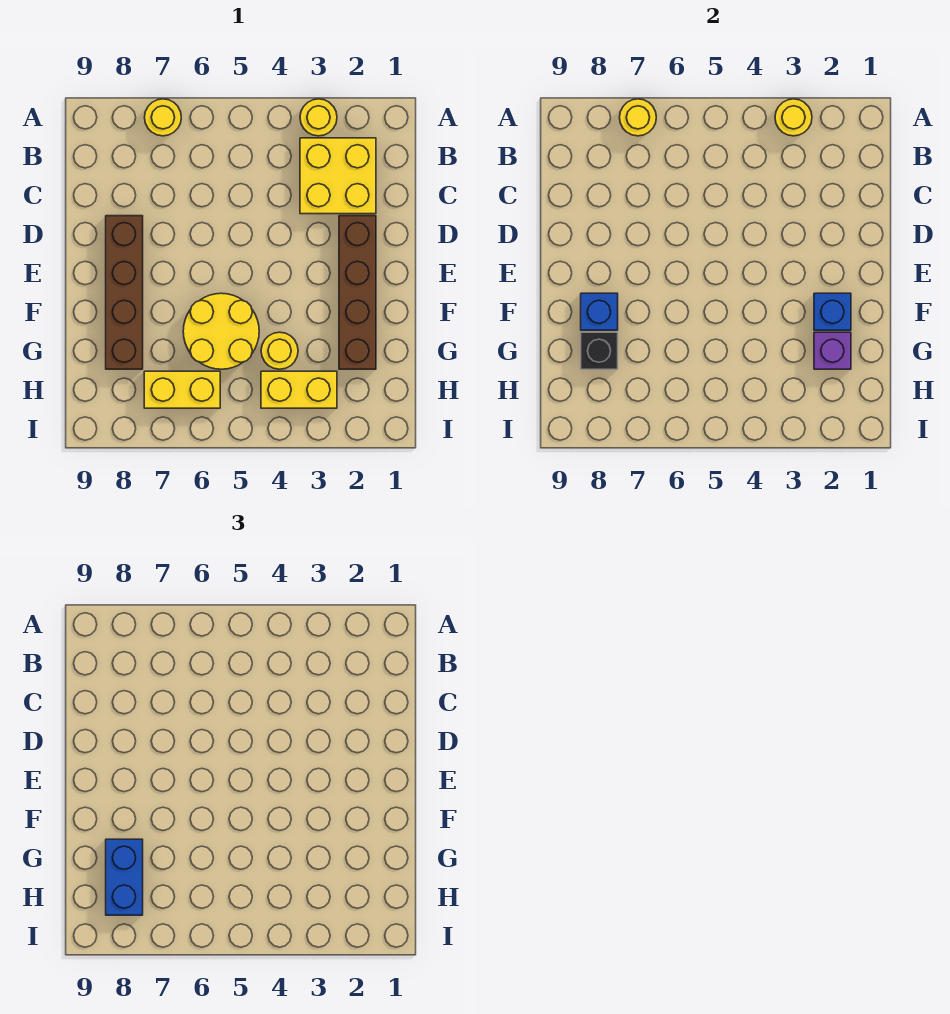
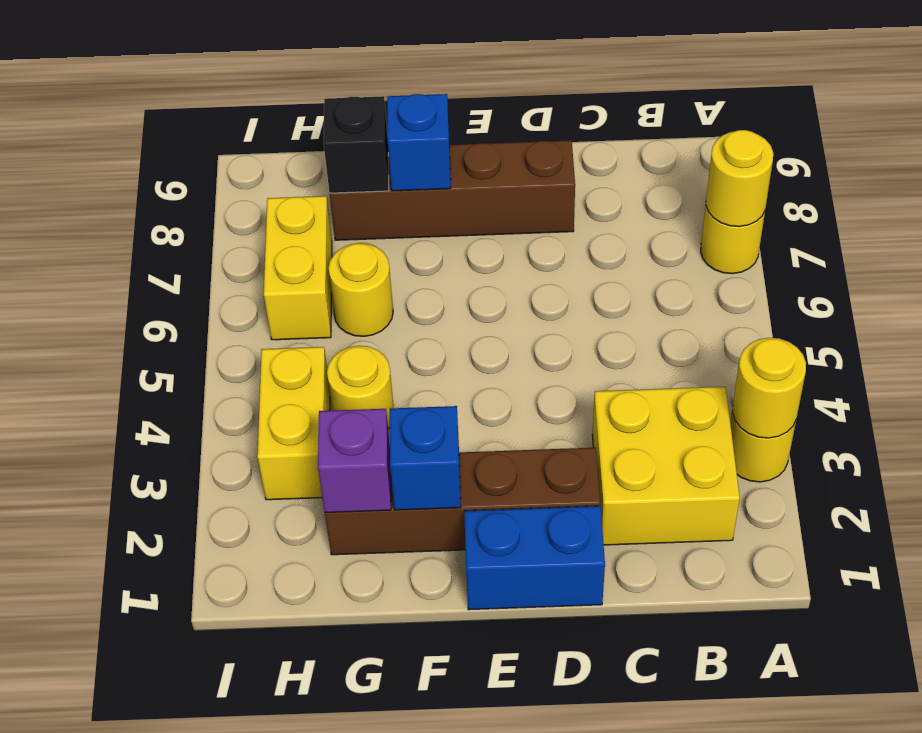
yellow 2x2 round brick [183,293,259,369] -> yellow 1x1 round brick [328,243,393,336]
blue 1x2 brick [106,839,143,915] -> blue 1x2 brick moved to [464,506,605,610]

